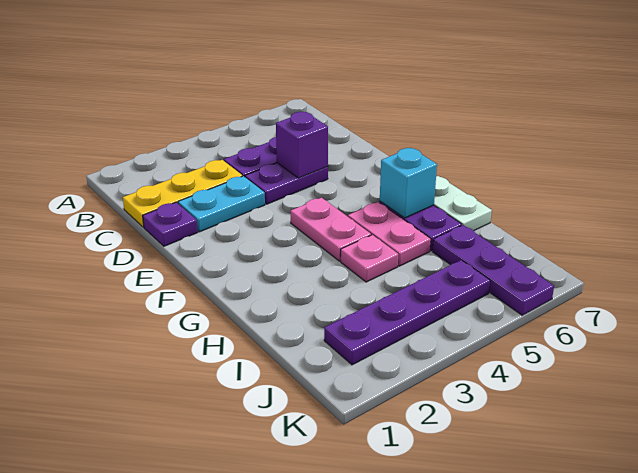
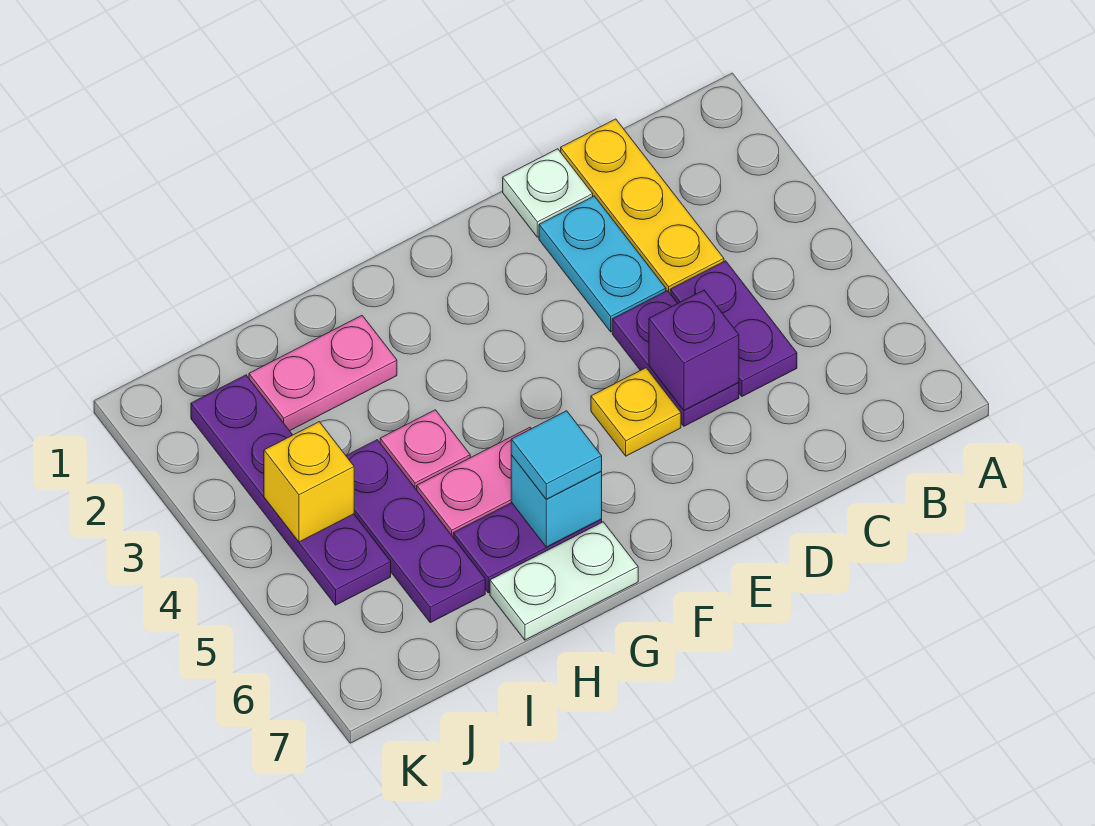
purple 1x1 plate [143,202,198,246] -> white 1x1 plate [503,149,593,237]
none -> yellow 1x1 plate [591,368,681,456]
pink 1x2 plate [291,198,371,261] -> pink 1x2 plate moved to [249,316,397,431]
none -> cyan 1x1 tile [511,411,602,499]
purple 1x3 plate [433,225,554,315] -> purple 1x3 plate turned to [346,440,485,623]
none -> yellow 1x1 brick [264,422,354,542]

